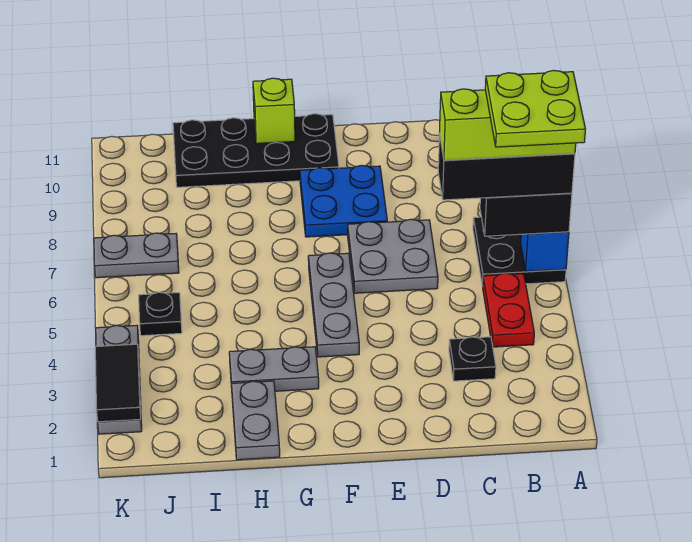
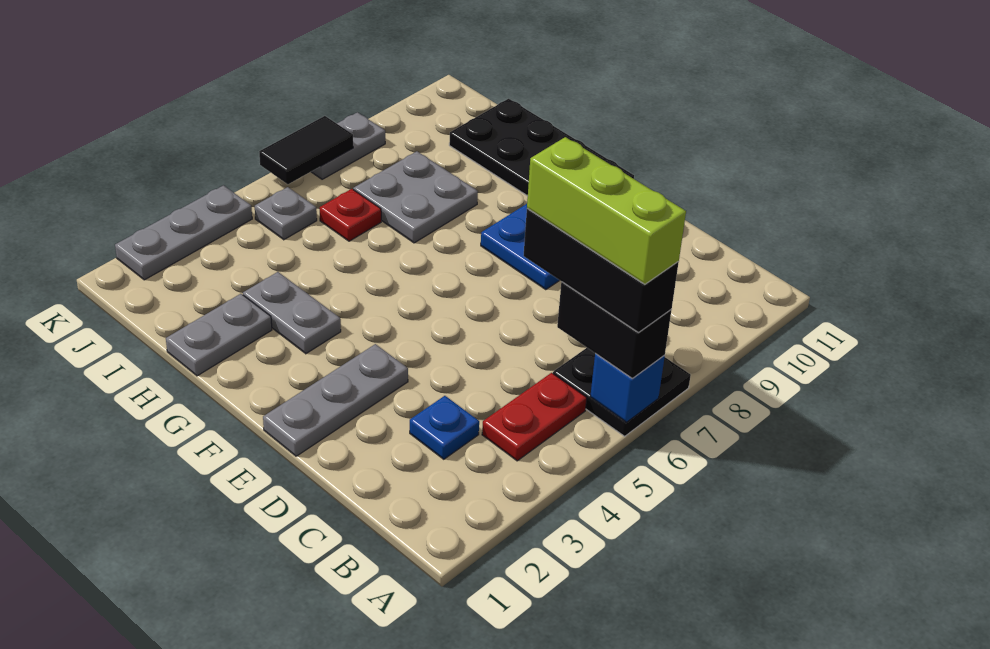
lime 2x2 plate [485,70,586,147] -> none
black 1x1 plate [449,337,496,381] -> blue 1x1 plate [410,396,479,459]
grey 2x2 plate [348,219,438,293] -> grey 2x2 plate moved to [353,151,478,243]
grey 1x3 plate [308,253,359,357] -> grey 1x3 plate moved to [263,344,408,456]
lime 1x1 brick [253,78,295,144] -> none
none -> red 1x1 plate [320,189,381,241]
black 1x1 plate [139,292,182,336] -> grey 1x1 plate [255,187,317,240]
grey 1x2 plate [94,233,179,278] -> grey 1x2 plate turned to [311,112,385,179]
black 1x2 tile [95,344,141,422] -> black 1x2 tile moved to [259,116,353,184]

